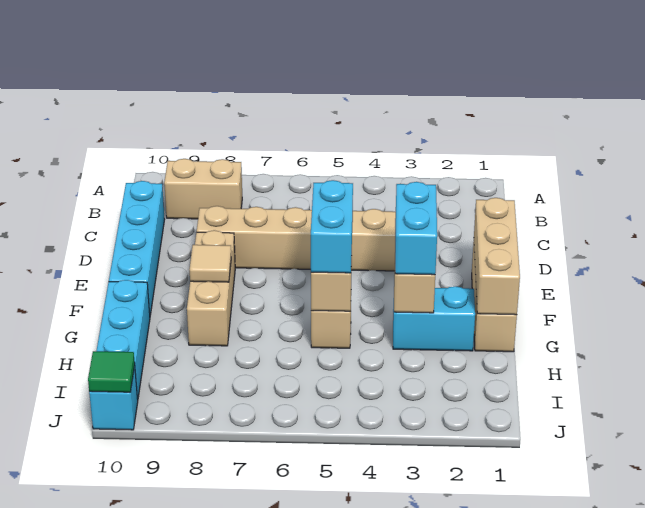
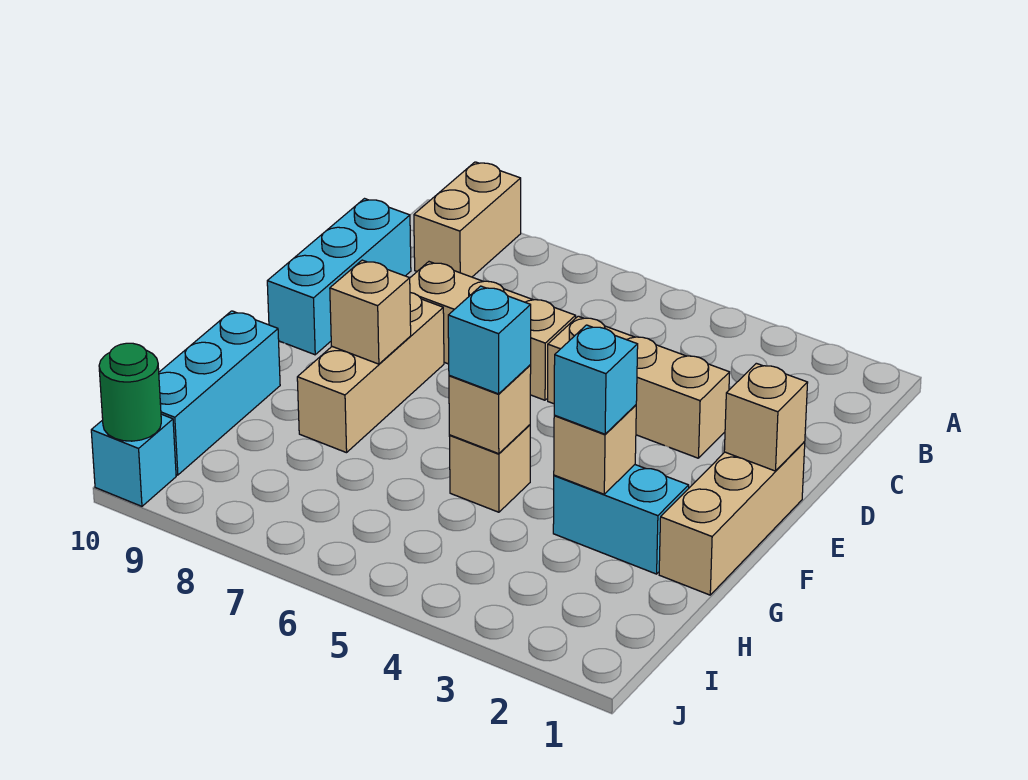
tan 1x2 brick [164,159,242,219] -> tan 1x2 brick turned to [414,162,521,277]
cyan 1x4 brick [109,181,165,315] -> cyan 1x3 brick [267,199,411,355]
tan 1x3 brick [474,198,520,315] -> tan 1x1 brick [724,363,808,471]
cyan 1x2 brick [395,182,437,275] -> cyan 1x1 brick [554,325,638,434]
cyan 1x2 brick [311,180,353,273] -> cyan 1x1 brick [448,286,531,394]
tan 1x1 tile [189,245,231,282] -> tan 1x1 brick [330,260,411,364]
green 1x1 tile [88,351,135,392] -> green 1x1 round brick [99,343,161,441]

